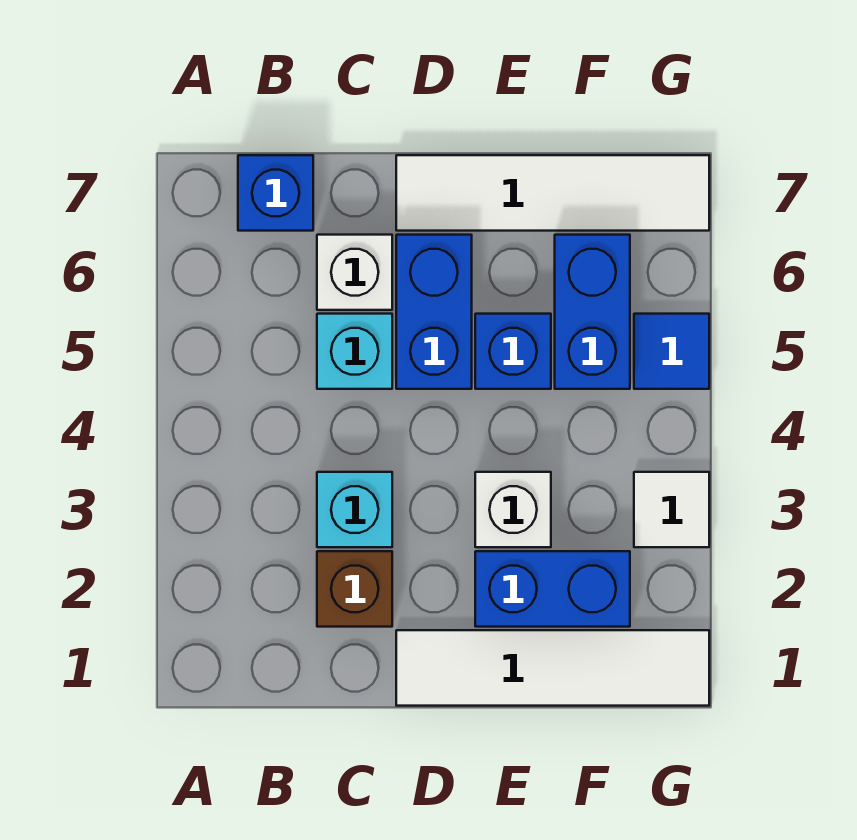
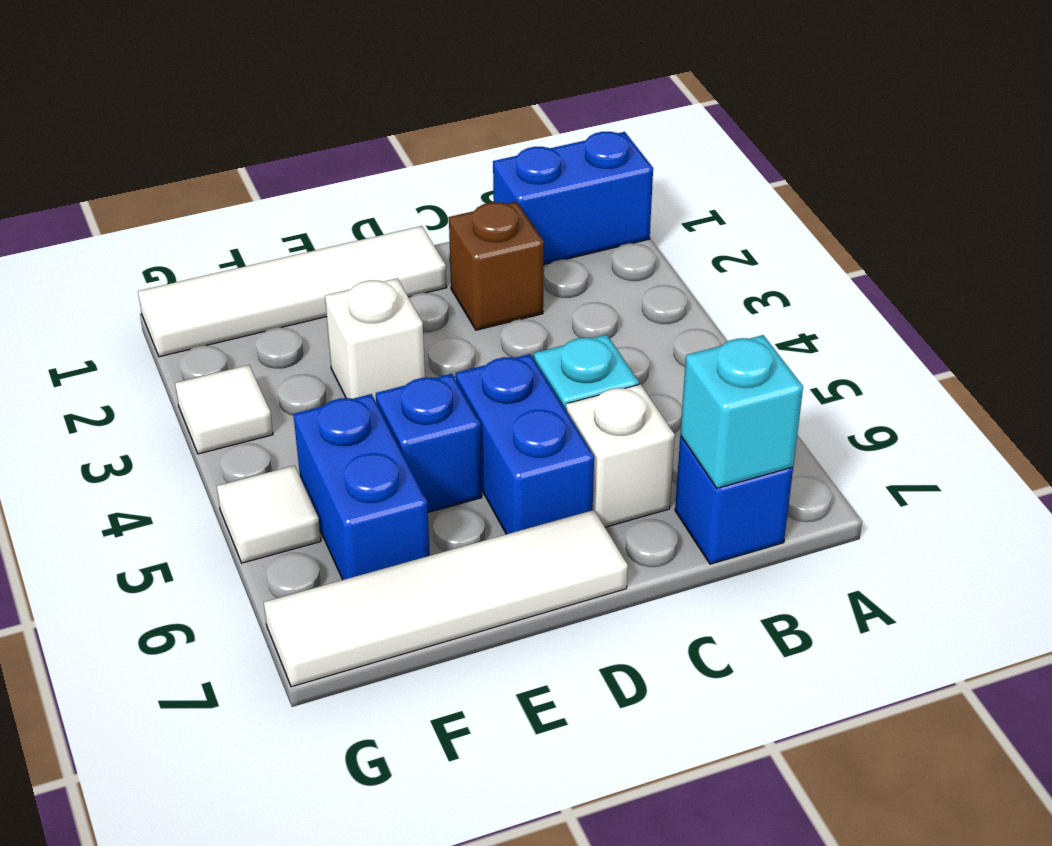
cyan 1x1 brick [317,472,392,547] -> cyan 1x1 brick moved to [680,335,803,488]
blue 1x2 brick [475,551,630,627] -> blue 1x2 brick moved to [493,132,653,265]
blue 1x1 tile [634,314,709,389] -> white 1x1 tile [217,466,321,563]

